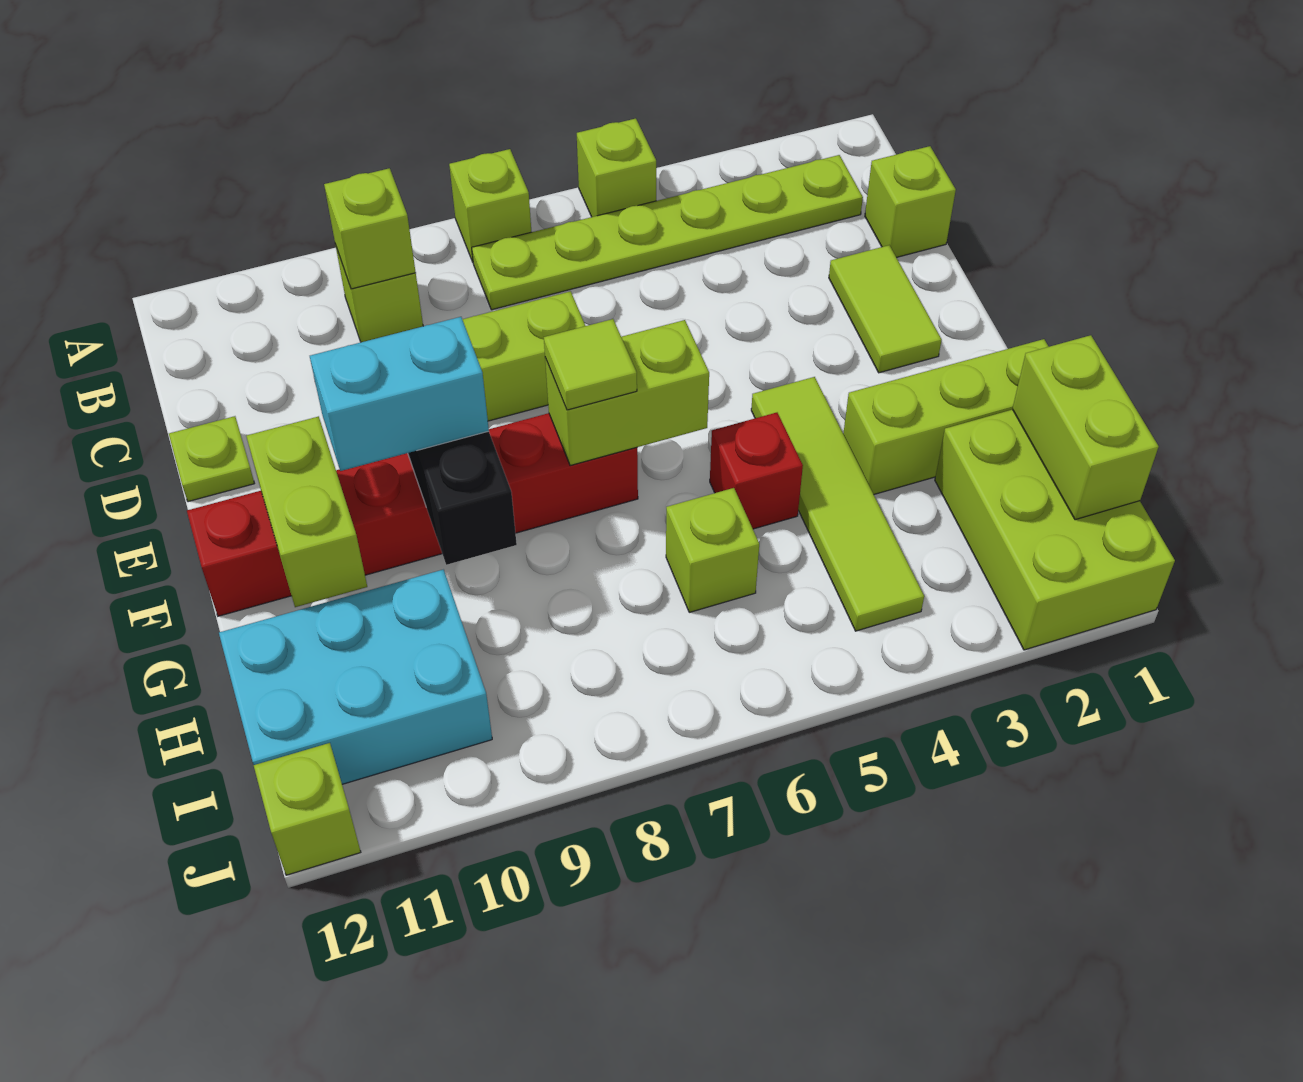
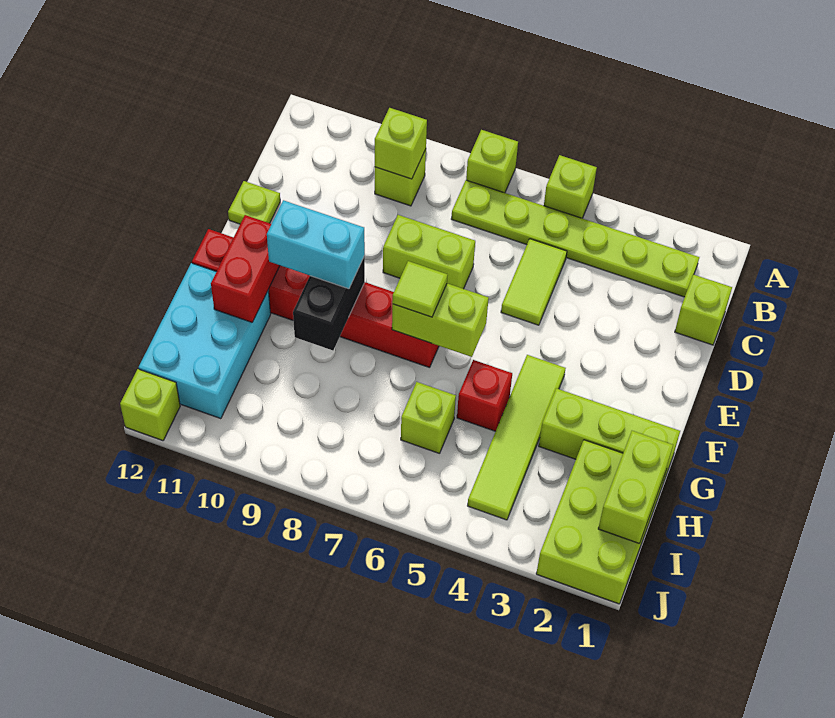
lime 1x2 tile [829,245,942,373] -> lime 1x2 tile moved to [501,239,567,325]
lime 1x2 brick [246,416,367,607] -> red 1x2 brick [211,215,280,322]
cyan 2x3 brick [219,570,492,784] -> cyan 2x3 brick turned to [139,263,271,419]

